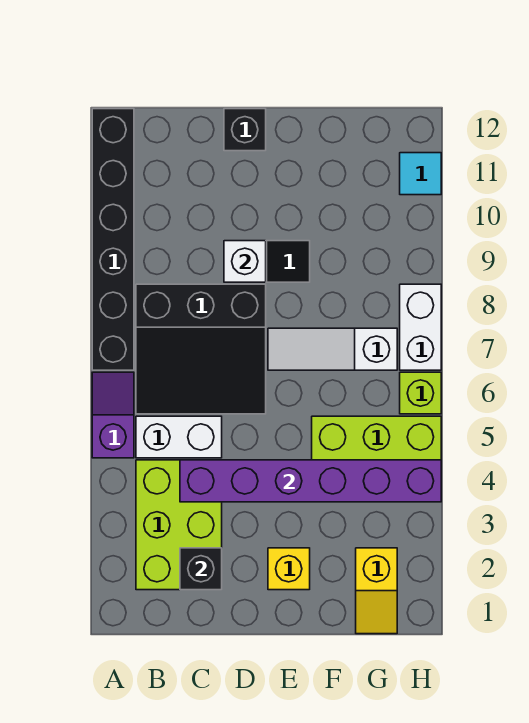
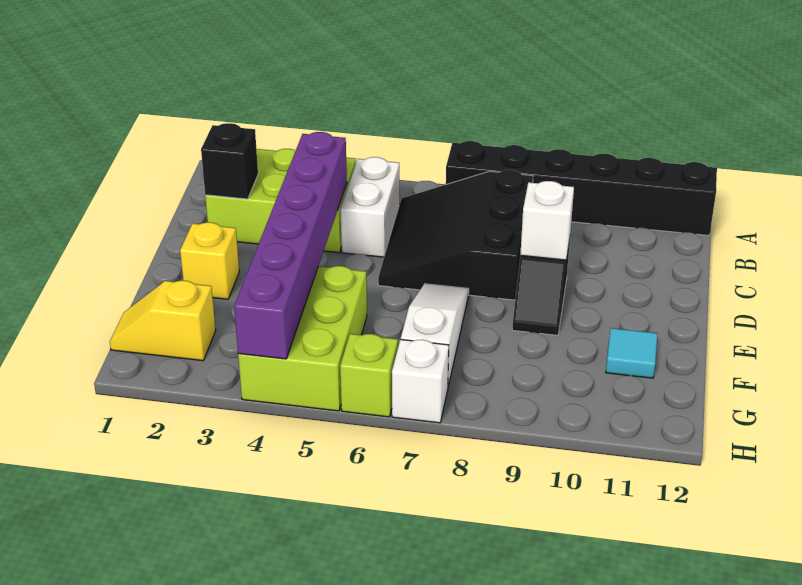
purple 1x2 slope [92,372,134,458] -> none
black 1x1 brick [224,109,266,151] -> none
white 1x2 brick [400,284,441,370] -> white 1x1 brick [392,339,449,423]
cyan 1x1 tile [400,153,441,195] -> cyan 1x1 tile moved to [606,328,658,378]

